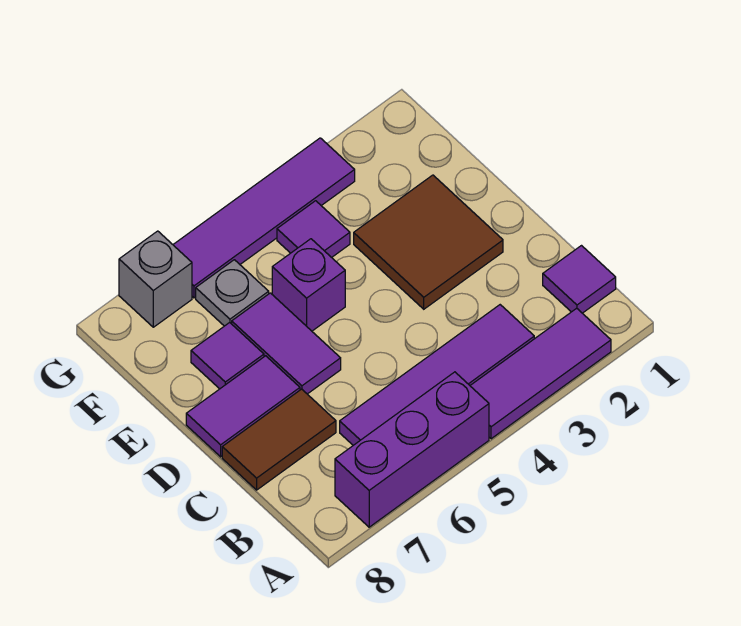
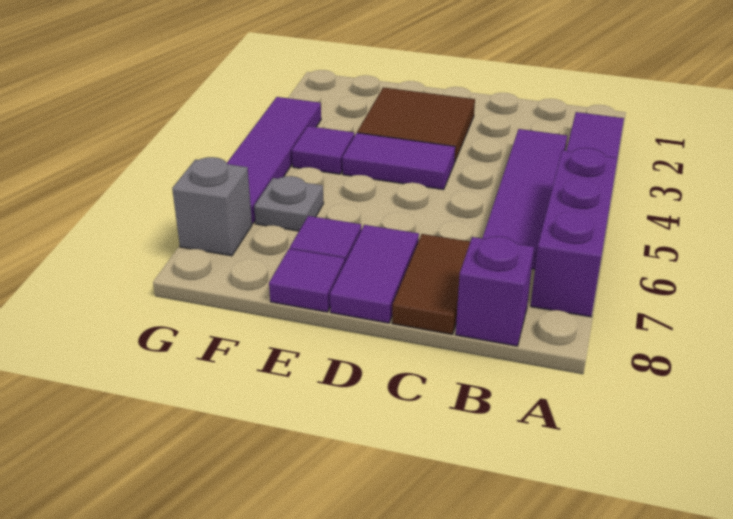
purple 1x1 tile [543,246,616,313] -> purple 1x1 tile moved to [269,249,345,312]
purple 1x2 tile [232,293,341,394] -> purple 1x2 tile moved to [342,133,455,190]
purple 1x1 brick [272,239,345,331] -> purple 1x1 brick moved to [456,236,534,346]

